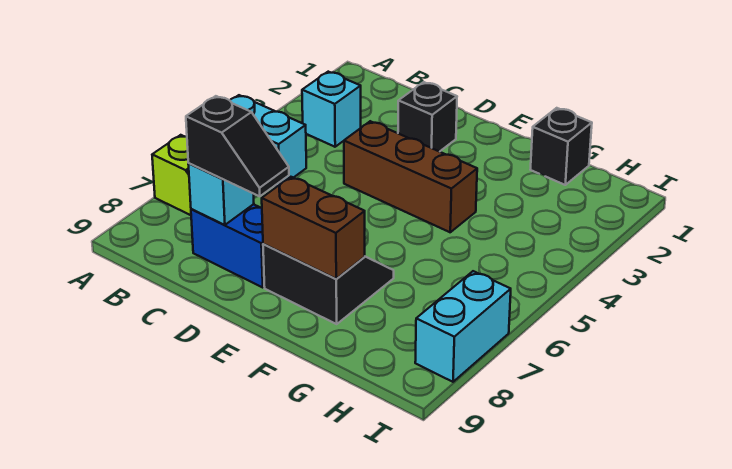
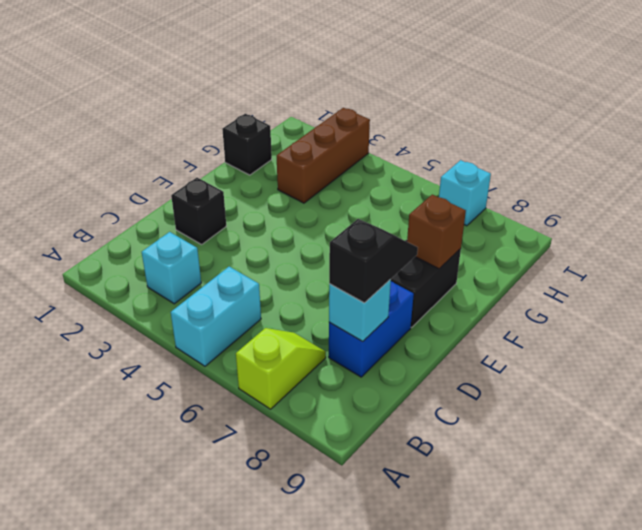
brown 1x3 brick [344,121,477,232] -> brown 1x3 brick moved to [277,108,370,203]
brown 1x2 brick [262,177,365,279] -> brown 1x1 brick [407,195,466,269]
cyan 1x2 brick [415,271,511,382] -> cyan 1x1 brick [439,160,491,226]

